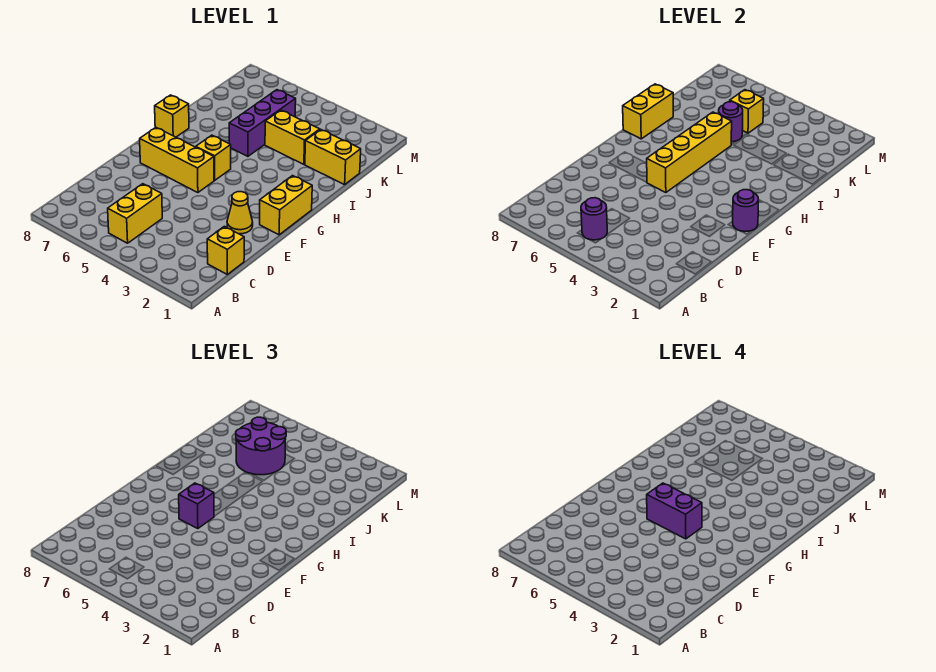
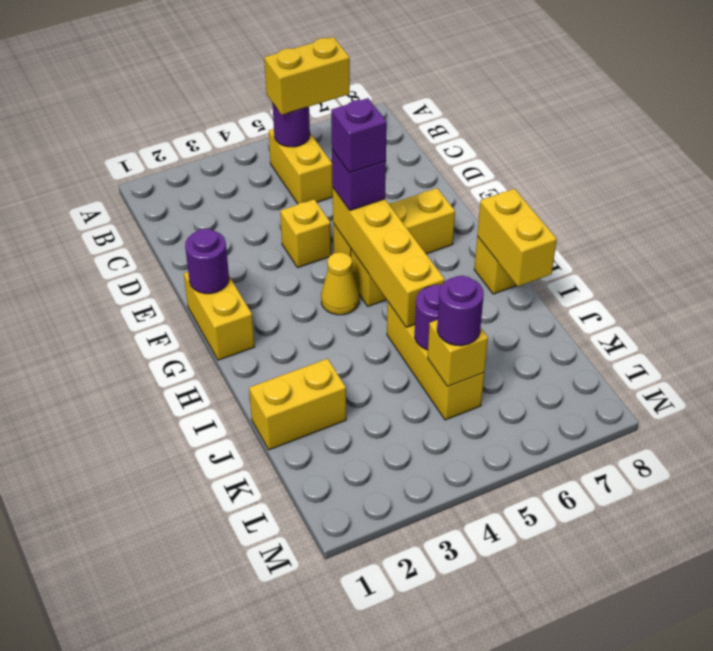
yellow 1x1 brick [207,226,244,274] -> yellow 1x1 brick moved to [280,199,331,268]
yellow 1x1 cone [227,192,253,234] -> yellow 1x1 cone moved to [321,252,359,315]
purple 1x2 brick [647,483,702,539] -> purple 1x1 brick [331,98,387,173]
purple 1x3 brick [229,90,296,156] -> yellow 1x3 brick [387,302,484,420]
yellow 1x2 brick [265,110,320,164] -> yellow 1x2 brick moved to [264,37,350,115]
purple 2x2 round brick [236,417,286,475] -> purple 1x1 round brick [437,276,484,346]

